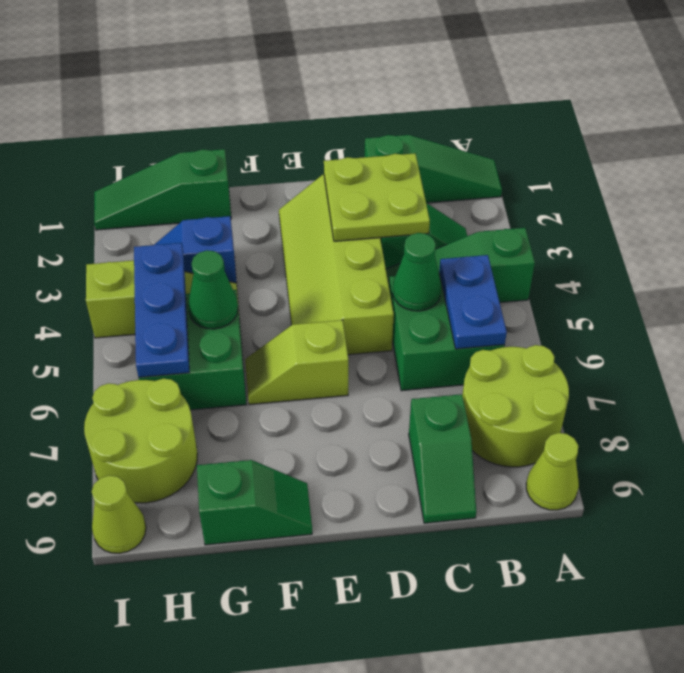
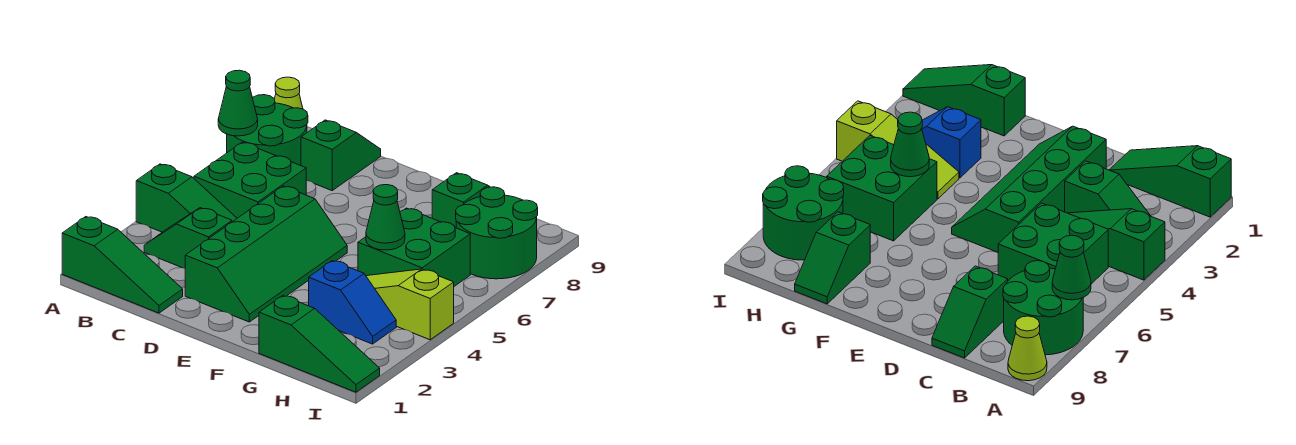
green 1x3 slope [365,135,502,203] -> green 1x3 slope turned to [62,217,183,313]
lime 2x2 round brick [462,345,569,467] -> green 2x2 round brick [227,95,308,166]
blue 1x2 plate [439,255,507,349] -> none
lime 2x2 plate [324,153,430,241] -> none
green 1x1 cone [393,233,441,311] -> green 1x1 cone moved to [218,70,258,136]
lime 2x4 slope [279,174,394,355] -> green 2x4 slope [185,186,347,322]
lime 1x2 slope [245,320,348,405] -> none
green 1x2 slope [197,460,312,545] -> green 1x2 slope turned to [432,173,490,228]
blue 1x3 plate [134,243,189,377] -> none
lime 2x2 round brick [84,379,198,503] -> green 2x2 round brick [456,187,538,279]
lime 1x1 cone [92,475,146,553] -> none

